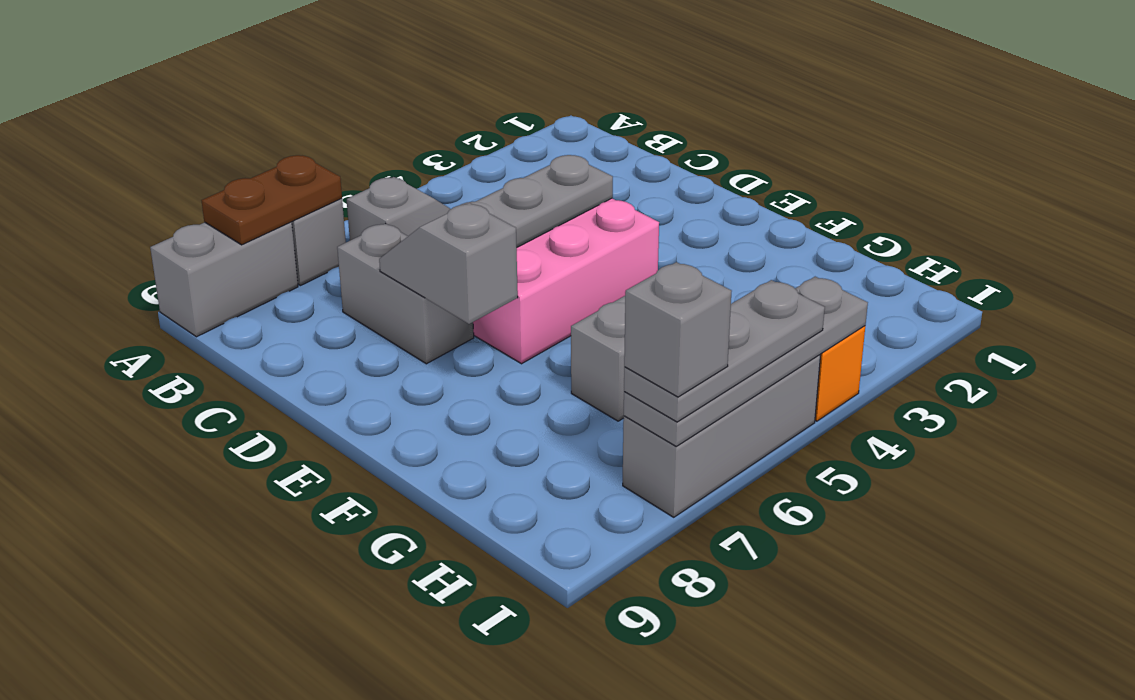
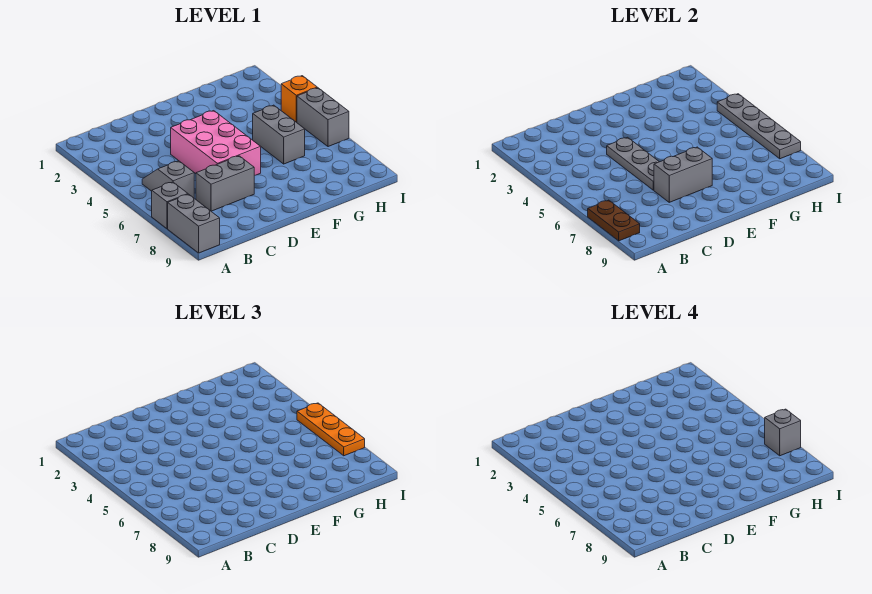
grey 1x2 slope [379,203,518,324] -> grey 1x2 brick [654,147,712,202]
grey 1x3 brick [623,355,821,517] -> grey 1x2 brick [297,88,349,147]
grey 1x3 plate [624,280,825,422] -> orange 1x3 plate [297,403,365,456]

